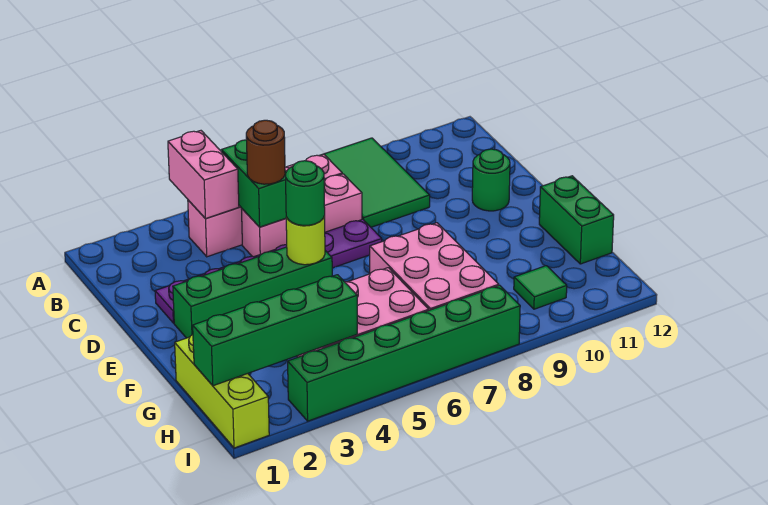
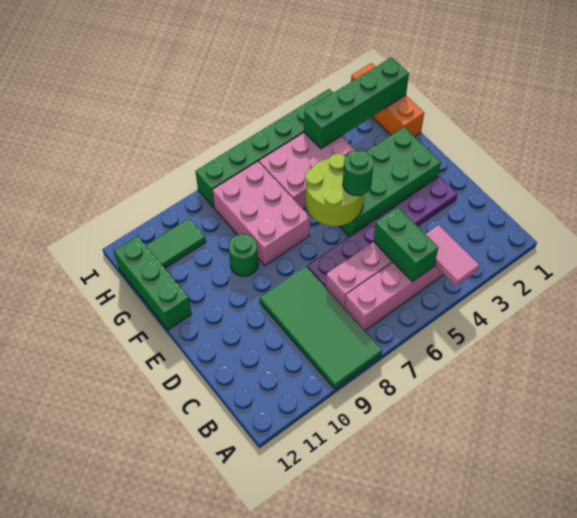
pink 1x2 brick [168,131,239,219] -> pink 1x2 tile [426,225,479,286]
green 2x3 tile [319,138,430,227] -> green 2x4 tile [260,266,382,389]
brown 1x1 round brick [246,120,285,184] -> none
green 1x1 round brick [472,149,510,211] -> green 1x1 round brick moved to [228,234,258,276]
green 1x4 brick [173,247,332,338] -> green 2x4 brick [339,127,441,237]
lime 1x1 round brick [286,216,325,265] -> lime 2x2 round brick [305,154,364,226]
green 1x2 brick [539,176,614,264] -> green 1x3 brick [114,236,192,330]
lime 1x3 brick [175,335,269,448] -> orange 1x3 brick [351,63,424,137]
green 1x1 tile [514,266,567,309] -> green 1x2 tile [146,218,206,268]

